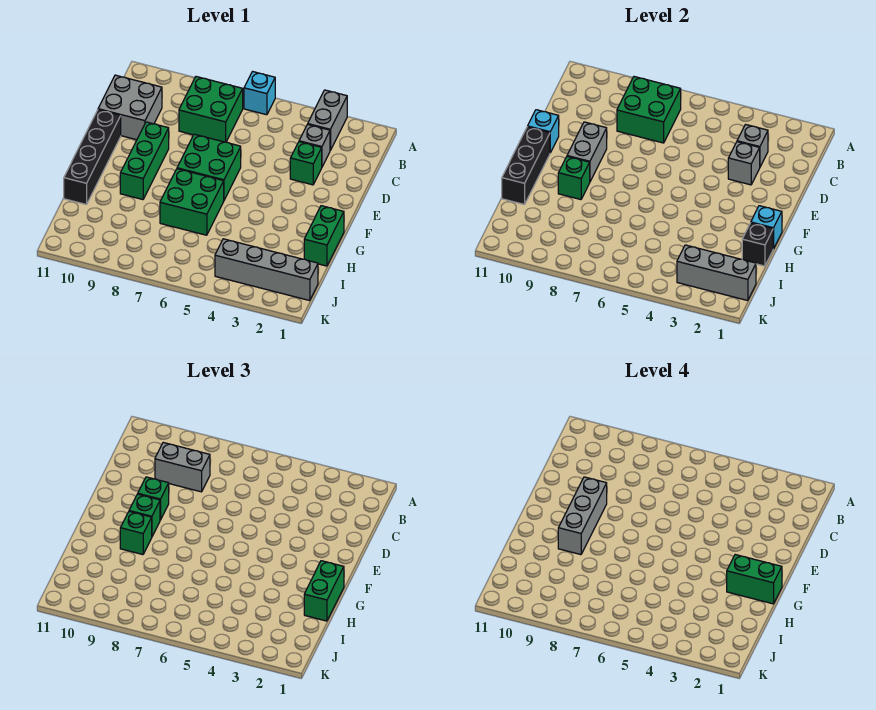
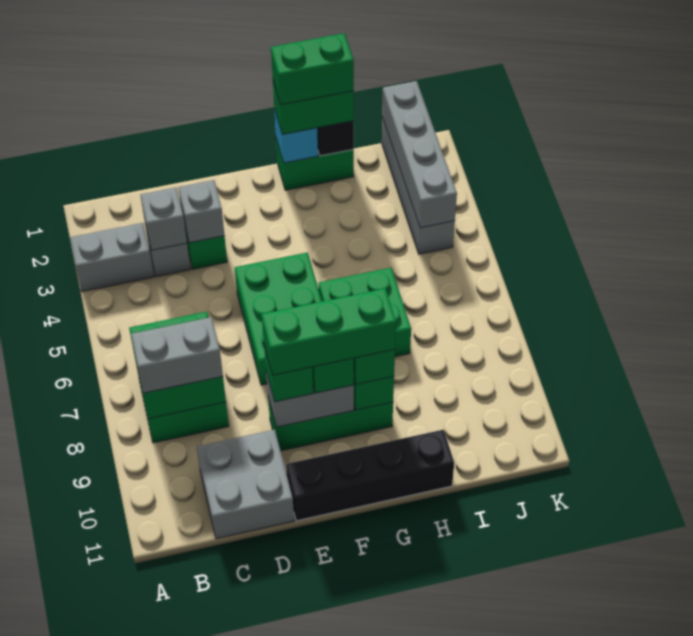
cyan 1x1 brick [244,72,275,115] -> none
grey 1x2 brick [155,443,210,492] -> grey 1x2 brick turned to [131,317,223,393]
green 2x2 brick [177,134,241,200] -> green 2x3 brick [235,252,322,385]
grey 1x3 brick [558,477,607,555] -> green 1x3 brick [262,288,396,375]
cyan 1x1 brick [528,110,559,153] -> none
black 1x3 brick [502,127,550,205] -> none
green 1x2 brick [727,555,782,604] -> green 1x2 brick turned to [271,33,354,105]
grey 1x3 brick [677,245,756,301] -> grey 1x4 brick [382,81,457,228]

